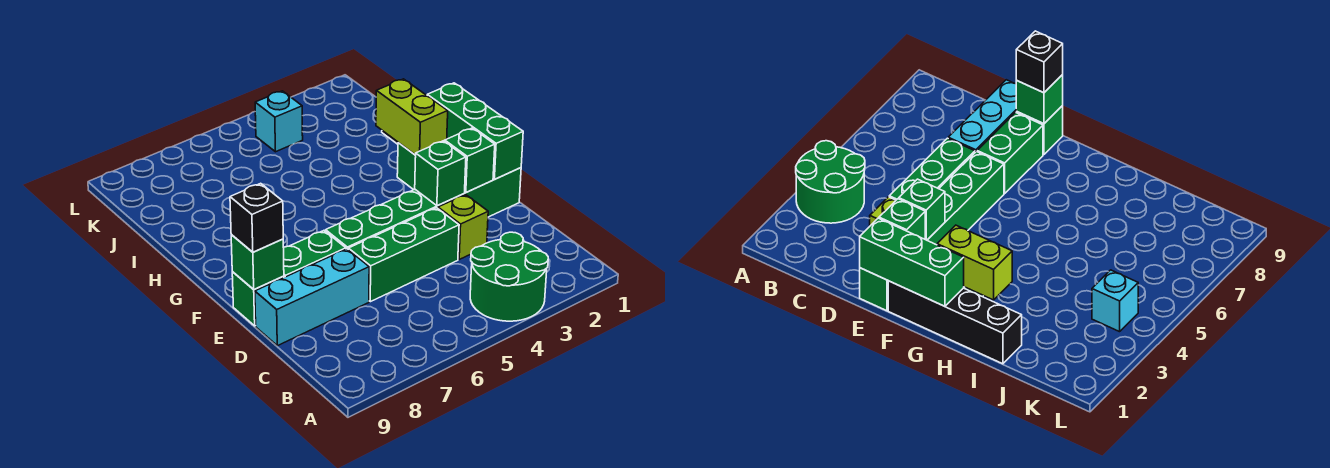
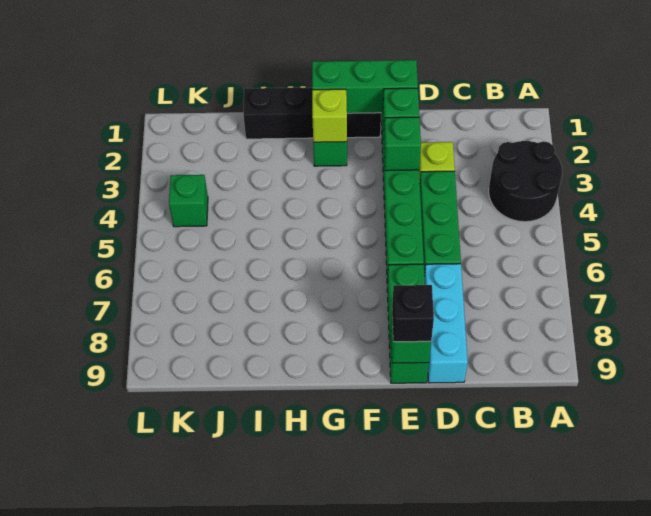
green 2x2 round brick [470,232,548,321] -> black 2x2 round brick [489,141,562,222]
lime 1x2 brick [376,79,448,155] -> lime 1x1 brick [312,89,347,142]
cyan 1x1 brick [255,91,303,152] -> green 1x1 brick [169,175,208,227]

